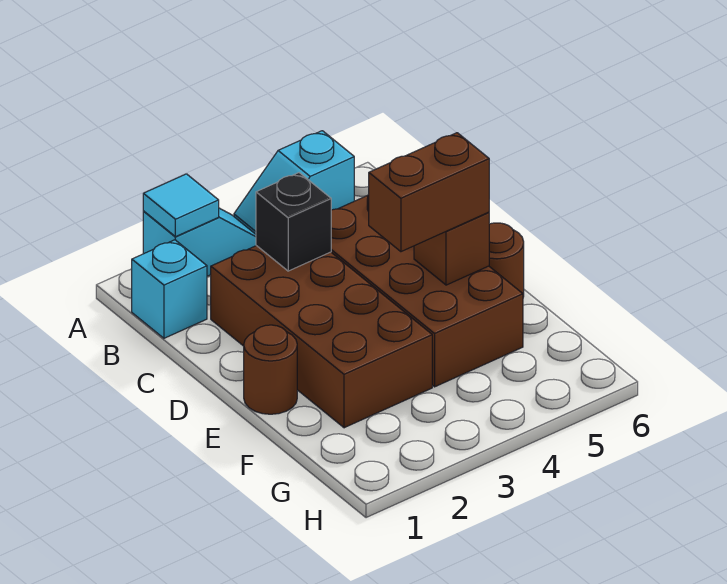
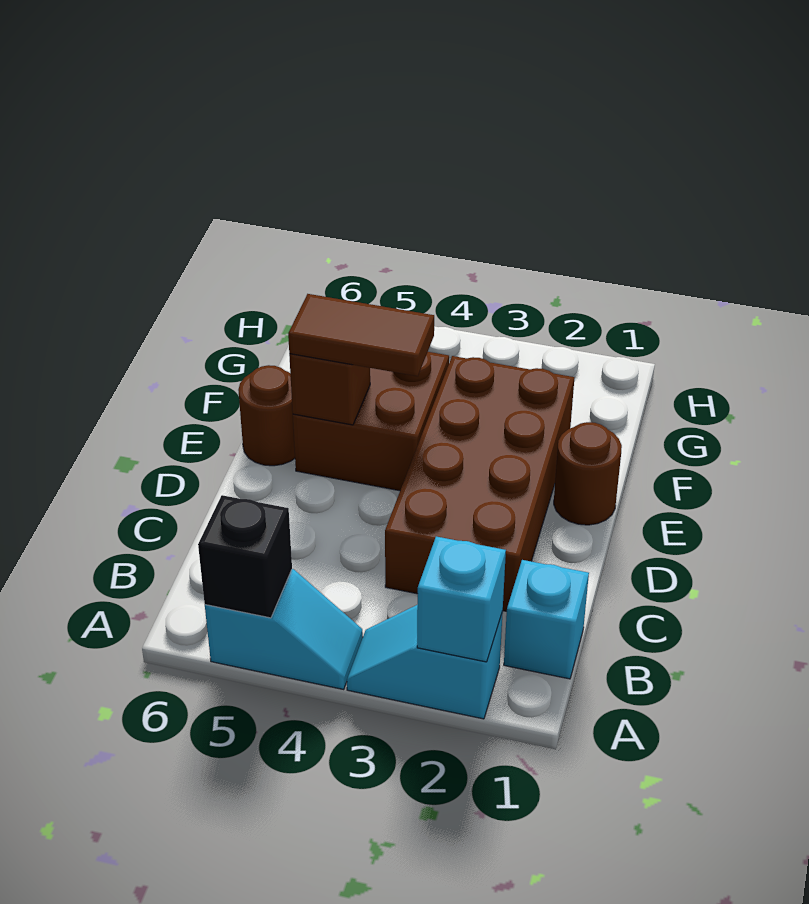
cyan 1x1 tile [143,174,219,237] -> cyan 1x1 brick [417,536,506,662]
black 1x1 brick [256,173,331,271] -> black 1x1 brick moved to [198,495,292,618]
brown 2x4 brick [331,195,523,387] -> brown 2x2 brick [293,352,449,491]
brown 1x2 brick [369,133,489,252] -> brown 1x2 tile [288,294,434,376]

